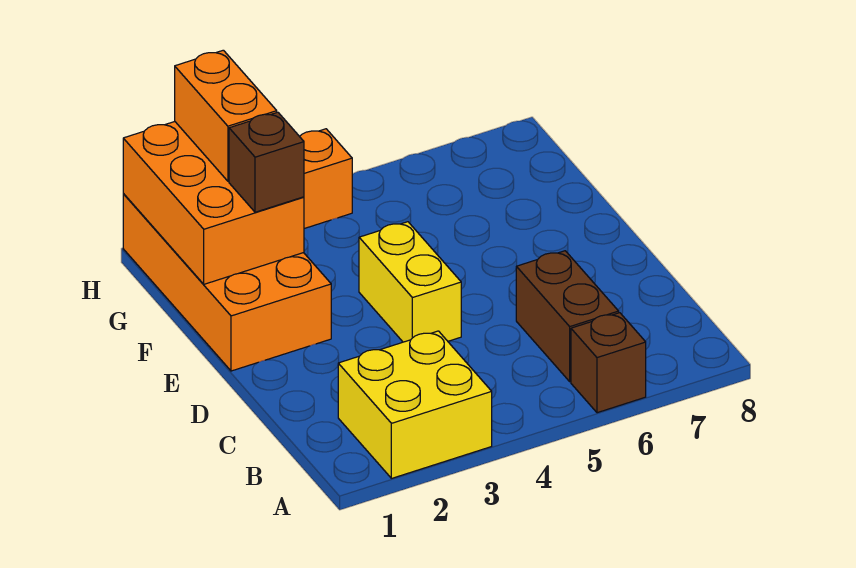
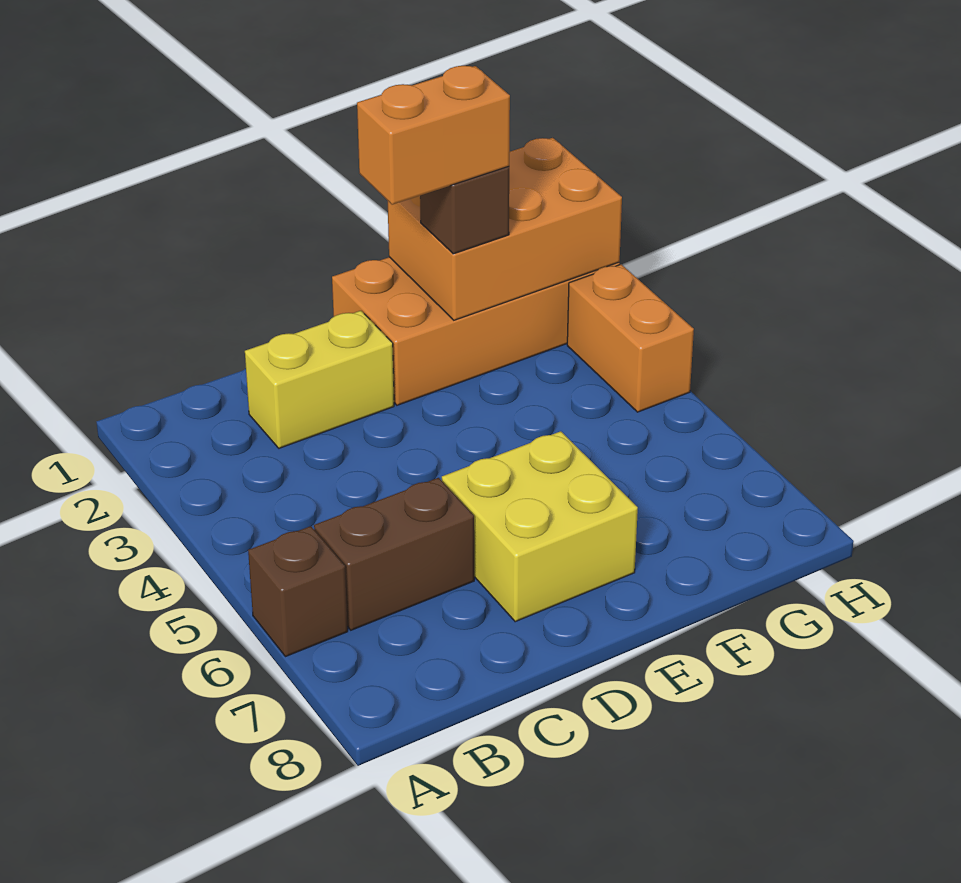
yellow 2x2 brick [338,331,492,478] -> yellow 2x2 brick moved to [442,431,638,622]
yellow 1x2 brick [359,222,461,342] -> yellow 1x2 brick moved to [245,311,394,448]
orange 1x2 brick [175,50,277,181] -> orange 1x2 brick moved to [357,66,510,205]

